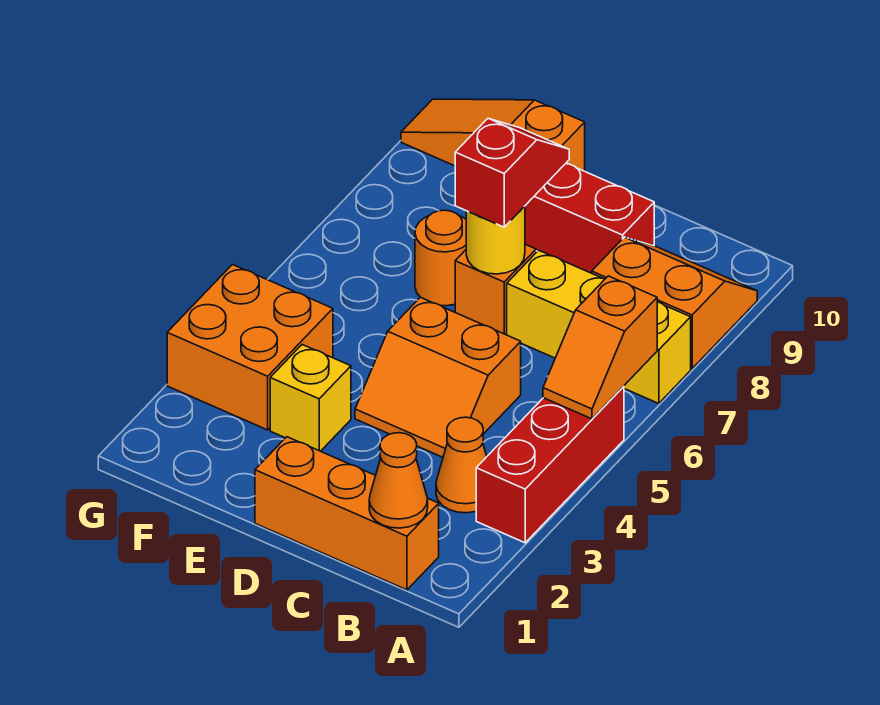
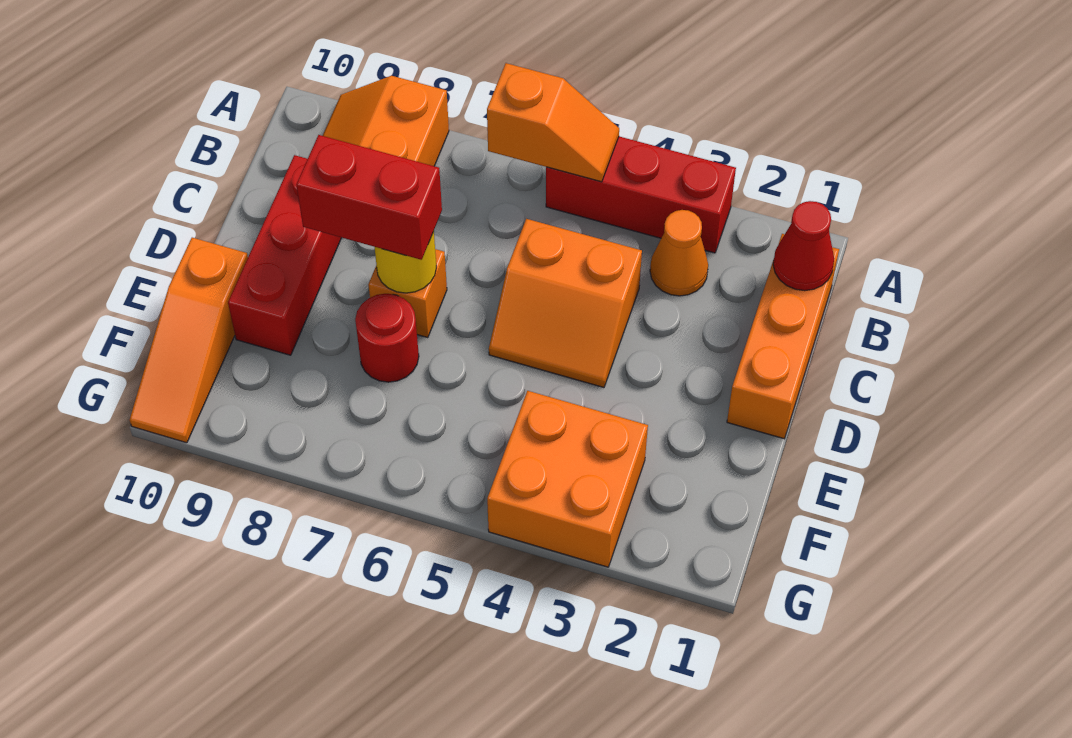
yellow 1x3 brick [507,250,691,404] -> none
orange 1x1 cone [369,433,428,528] -> red 1x1 cone [773,201,834,291]
orange 2x2 slope [355,297,521,457] -> orange 2x2 slope turned to [489,219,642,388]
red 1x2 slope [455,119,569,227] -> red 1x2 brick [296,135,442,260]
yellow 1x1 brick [270,345,351,451] -> none
orange 1x1 round brick [415,210,466,306] -> red 1x1 round brick [355,294,419,382]

